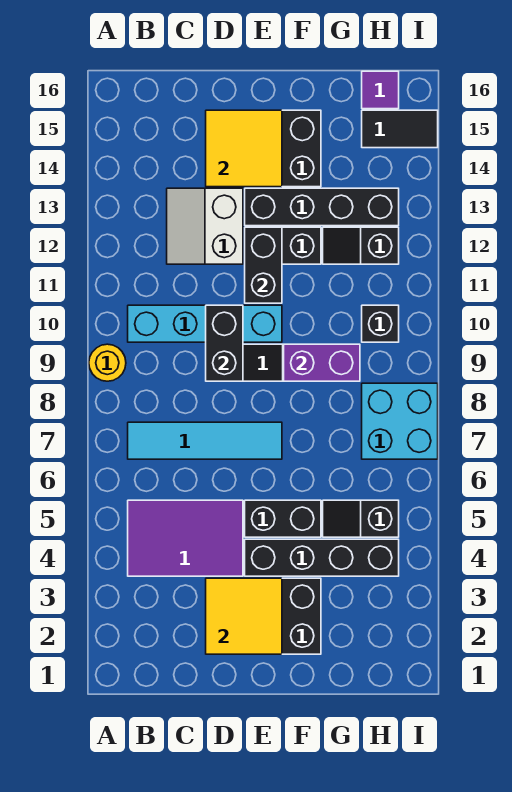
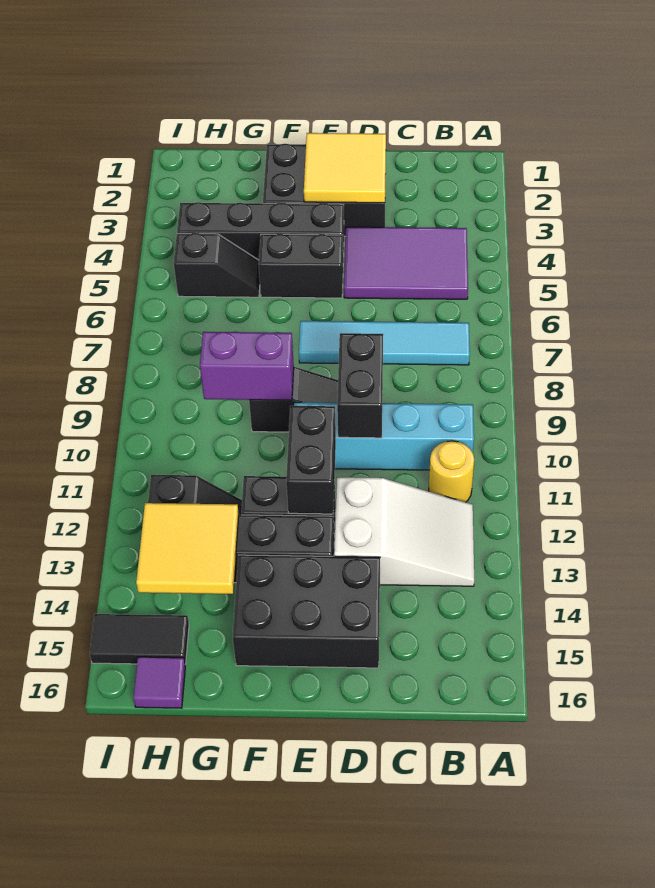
yellow 1x1 round brick [89,344,126,381] -> yellow 1x1 round brick moved to [429,441,474,502]
white 2x2 slope [167,188,243,264] -> white 2x3 slope [334,477,474,586]
yellow 2x2 tile [206,110,282,187] -> yellow 2x2 tile moved to [136,503,239,594]
cyan 2x2 brick [362,383,438,459] -> none
black 1x1 brick [362,305,399,342] -> none

